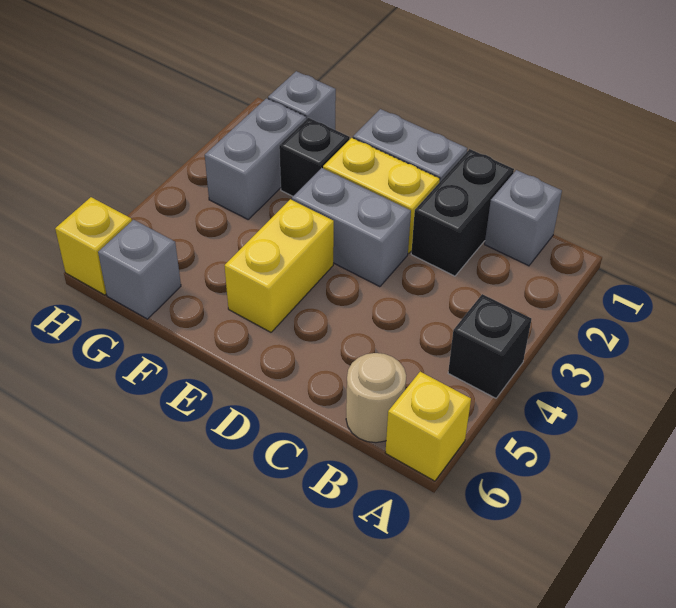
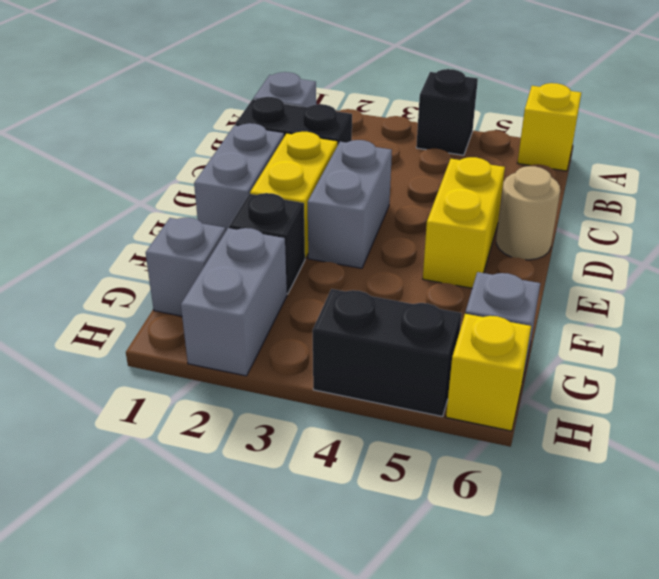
tan 1x1 round brick [346,353,406,443] -> tan 1x1 round brick moved to [496,166,560,260]
yellow 1x2 brick [224,199,334,332] -> yellow 1x2 brick turned to [423,157,505,288]
grey 1x2 brick [205,98,306,219] -> grey 1x2 brick turned to [181,228,287,376]
none -> black 1x2 brick [313,289,462,417]

